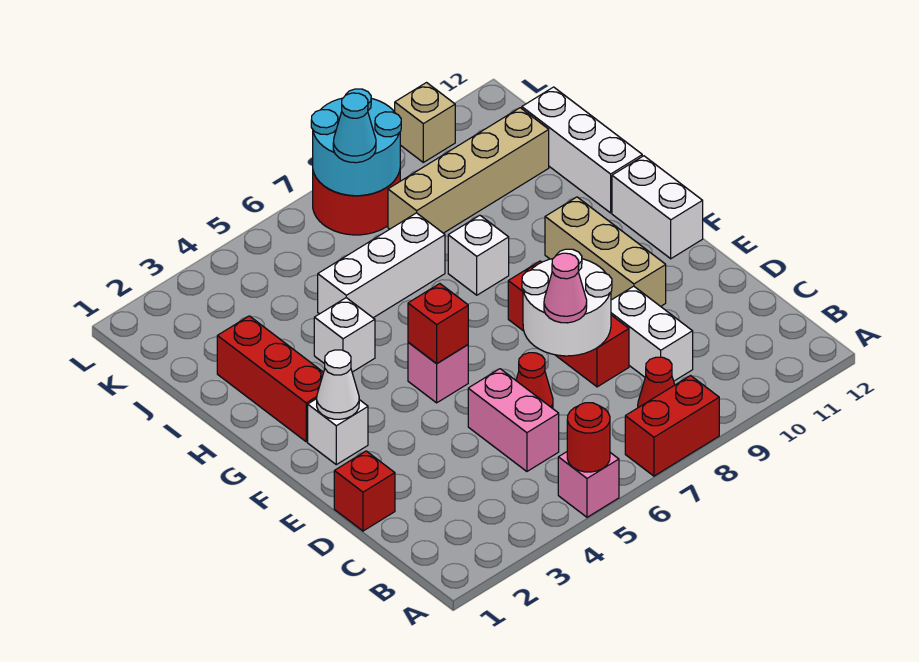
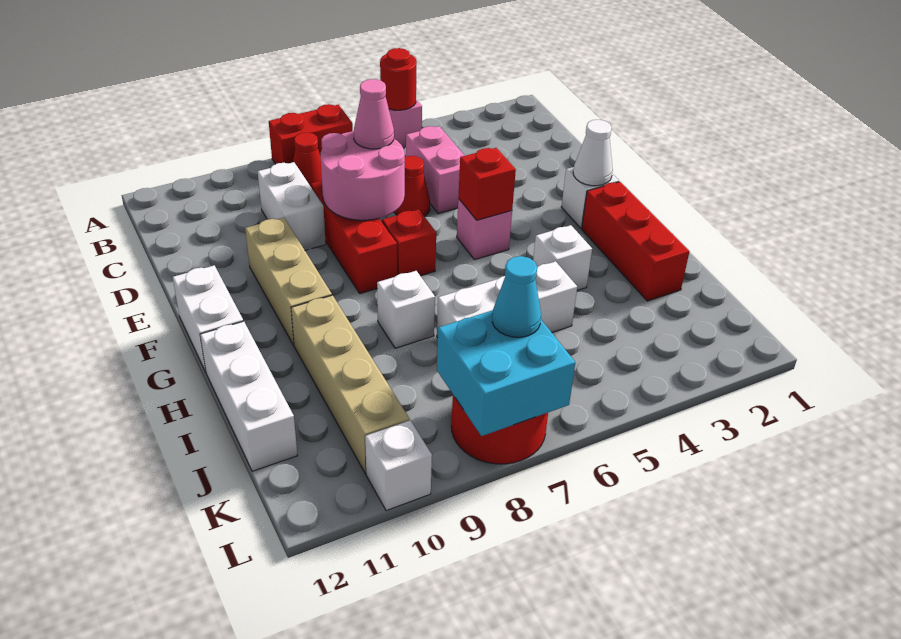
red 1x1 brick [334,451,395,531] -> red 1x1 brick moved to [382,209,436,276]
white 2x2 round brick [522,249,612,356] -> pink 2x2 round brick [321,131,405,220]
tan 1x4 brick [388,108,549,233] -> tan 1x4 brick turned to [291,295,410,474]
cyan 2x2 round brick [311,89,401,196] -> cyan 2x2 brick [437,310,575,436]
tan 1x1 brick [395,83,455,162] -> white 1x1 brick [365,420,432,511]

